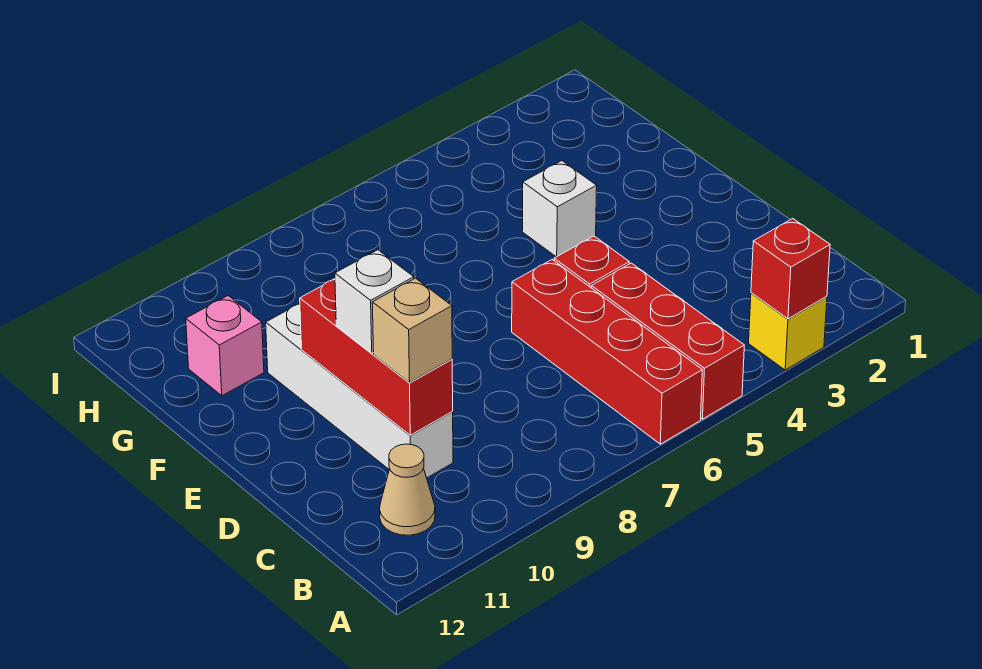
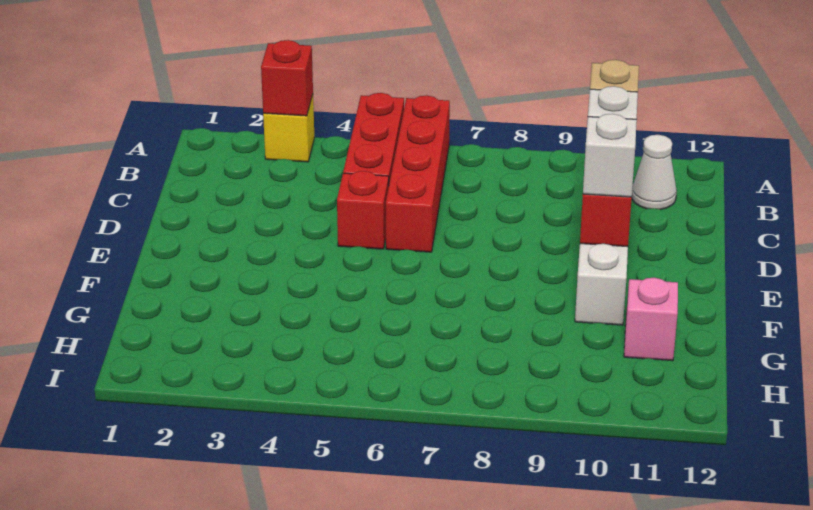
tan 1x1 cone [380,444,435,535] -> white 1x1 cone [632,135,677,210]
white 1x1 brick [522,161,597,257] -> white 1x1 brick moved to [583,114,637,197]

